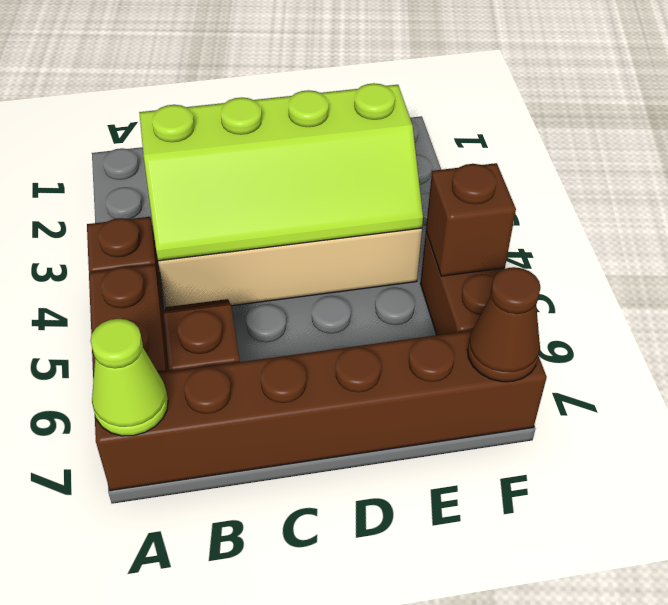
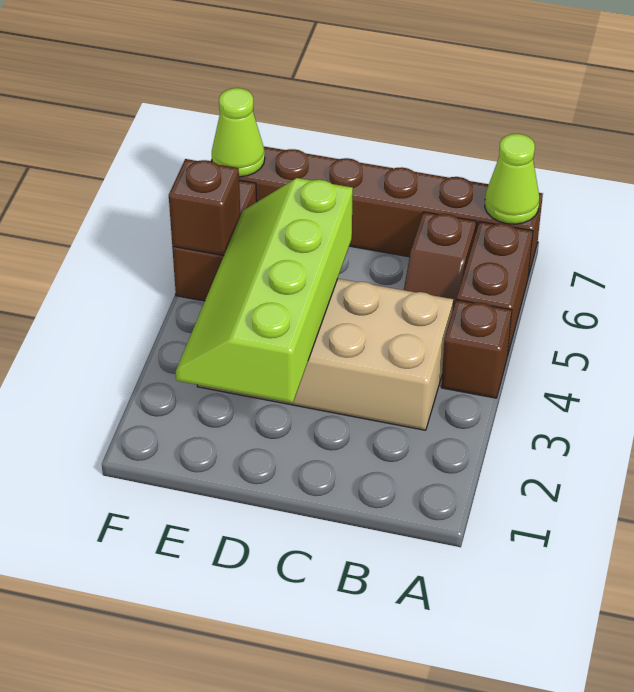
lime 2x4 slope [139,83,423,261] -> lime 2x4 slope turned to [176,178,353,403]
brown 1x1 cone [467,267,540,382] -> lime 1x1 cone [212,88,265,177]

